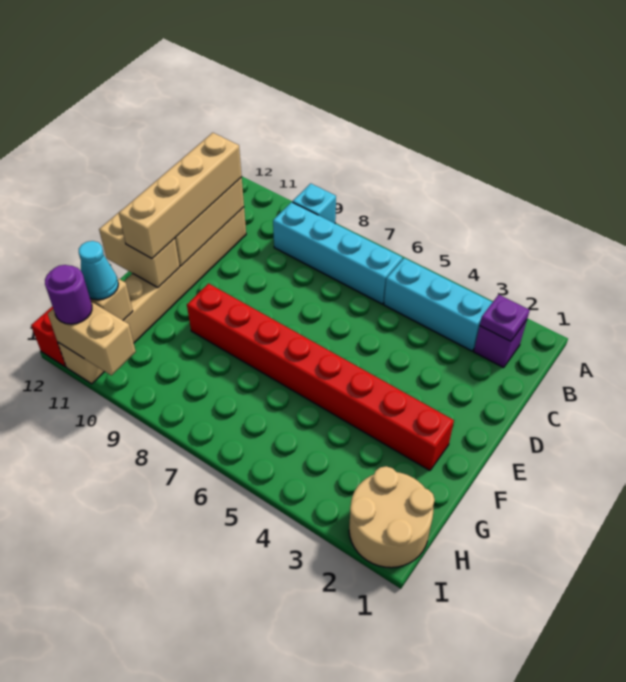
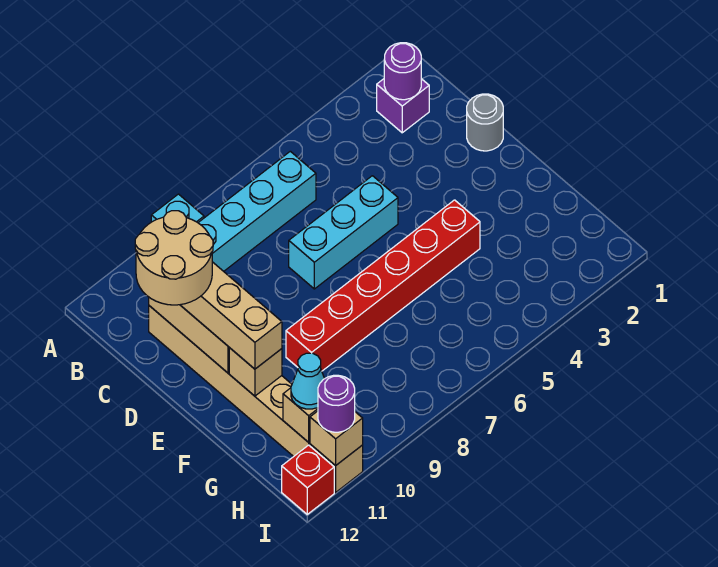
purple 1x1 plate [480,295,530,341] -> purple 1x1 round brick [384,43,421,100]
cyan 1x3 brick [384,258,492,351] -> cyan 1x3 brick moved to [289,176,398,289]
none -> grey 1x1 round brick [467,94,503,151]
red 1x8 brick [187,284,454,471] -> red 1x6 brick [286,200,480,371]
tan 1x2 brick [99,212,180,288] -> tan 1x1 brick [229,348,282,396]
tan 2x2 round brick [349,466,435,568] -> tan 2x2 round brick moved to [135,211,213,305]
tan 1x2 brick [48,302,136,375] -> tan 1x1 brick [310,411,363,466]

